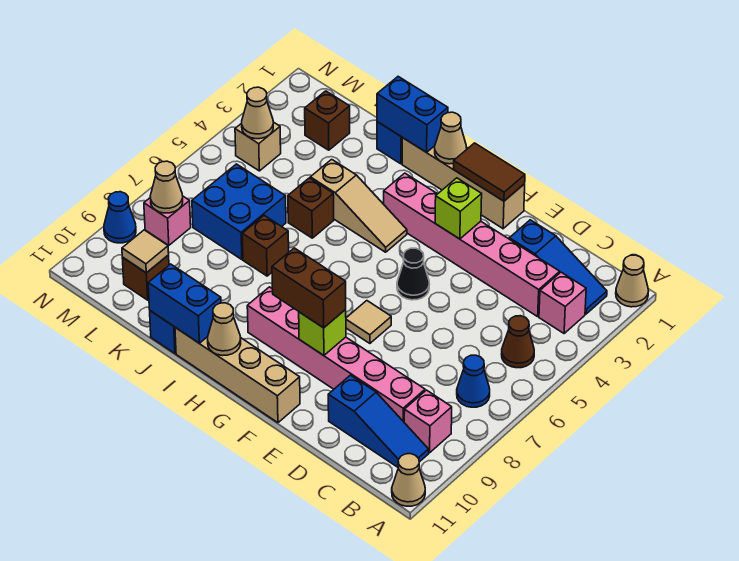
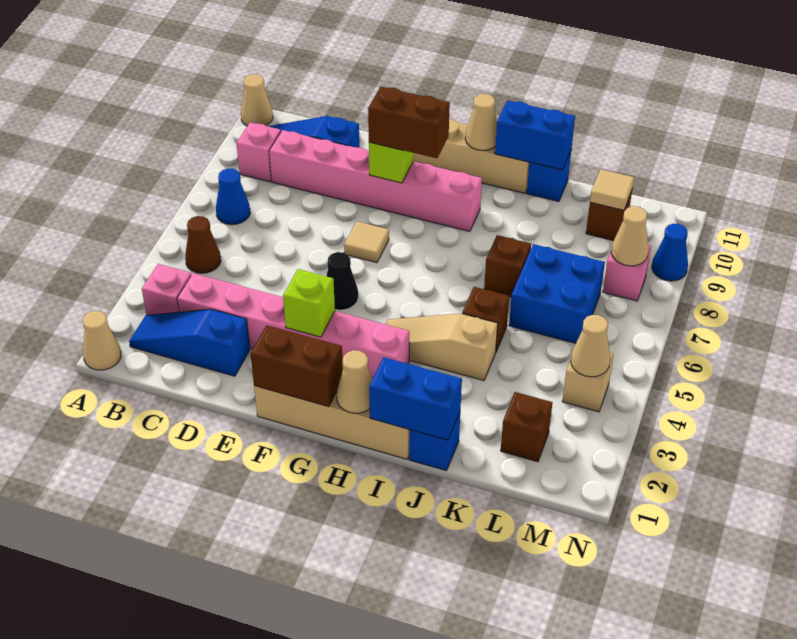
brown 1x2 tile [454,143,525,201] -> brown 1x2 brick [250,325,343,407]

